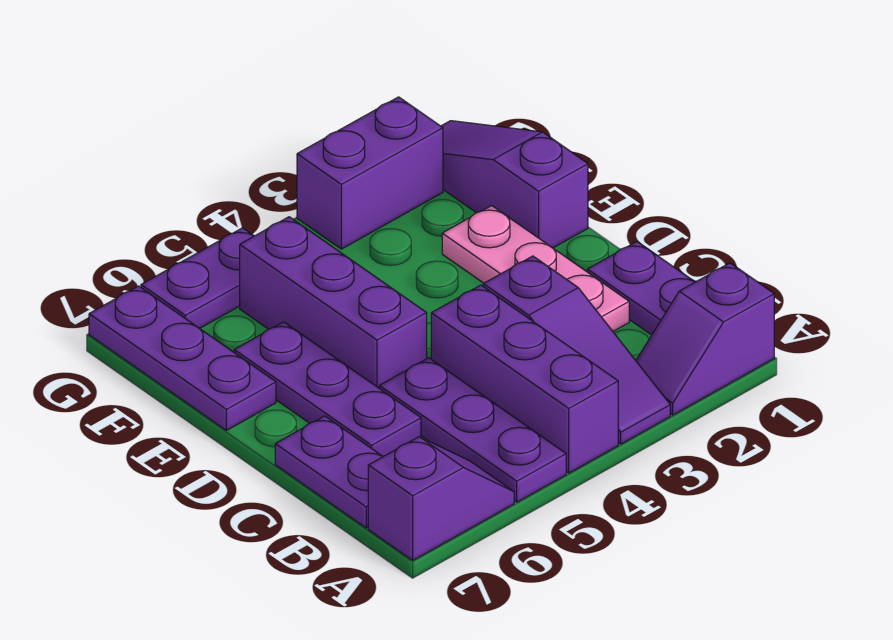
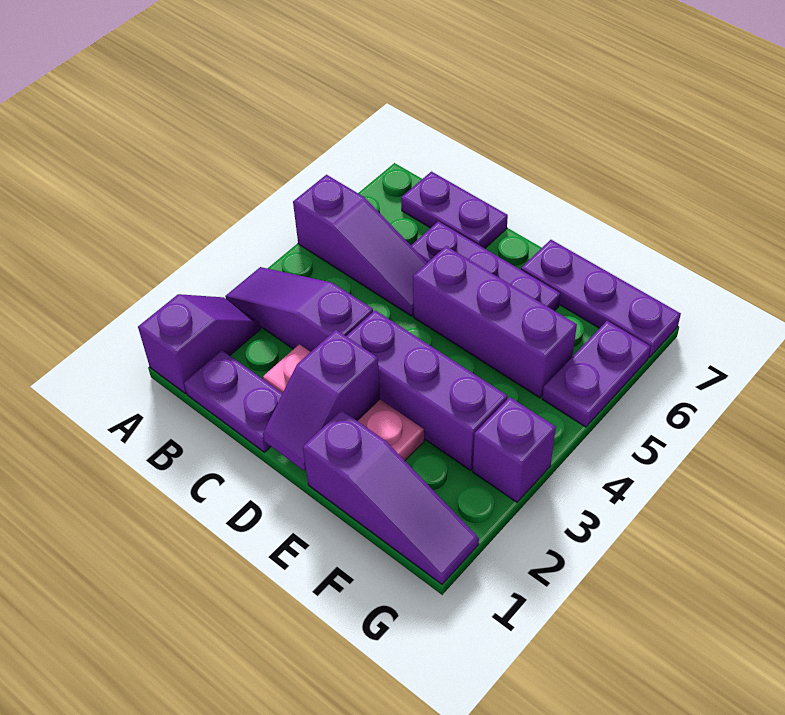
purple 1x3 brick [431,285,618,473] -> purple 1x3 brick moved to [346,310,507,470]
purple 1x3 plate [379,358,566,502] -> purple 1x3 slope [293,175,427,316]
purple 1x2 slope [368,437,514,560] -> purple 1x2 slope moved to [263,330,380,471]
purple 1x2 brick [297,97,443,249] -> purple 1x1 brick [473,397,556,502]

